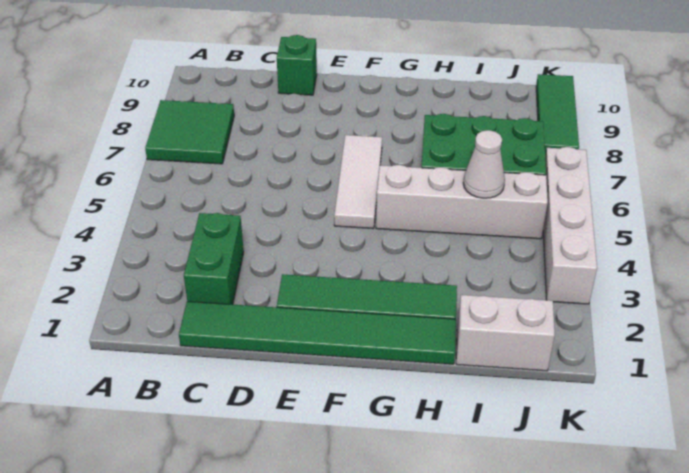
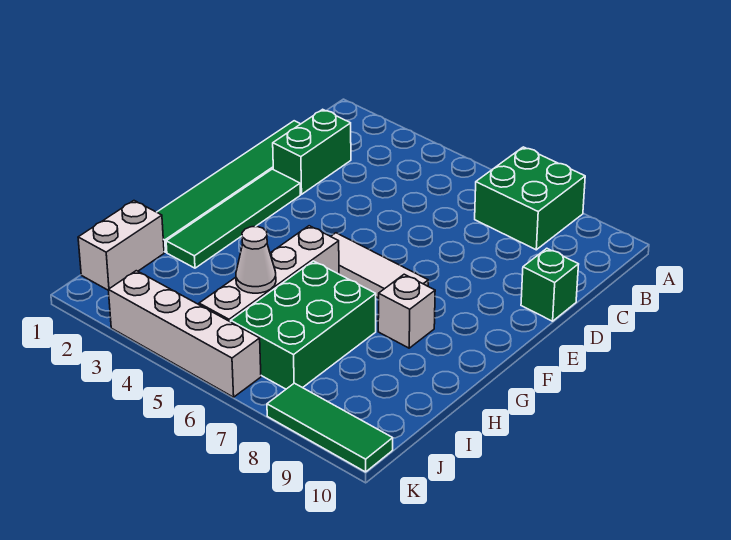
green 2x2 tile [145,100,234,164] -> green 2x2 brick [475,147,585,250]
green 1x2 brick [184,213,244,305] -> green 1x2 brick turned to [273,109,351,194]
none -> white 1x1 brick [378,274,435,348]

